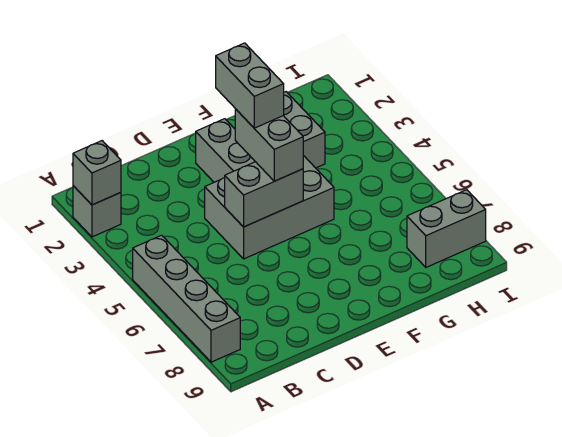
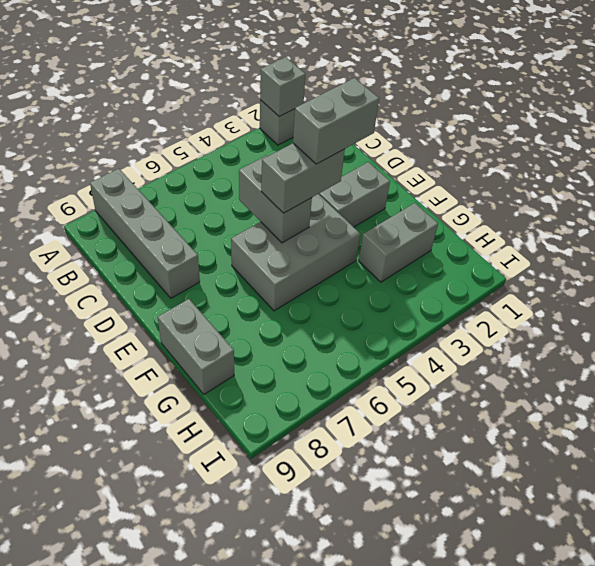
grey 1x4 brick [133,235,240,362] -> grey 1x4 brick turned to [90,169,200,298]
grey 2x3 brick [205,155,334,259] -> grey 2x3 brick turned to [231,194,360,311]
grey 1x2 brick [407,190,486,267] -> grey 1x2 brick moved to [158,299,234,394]

